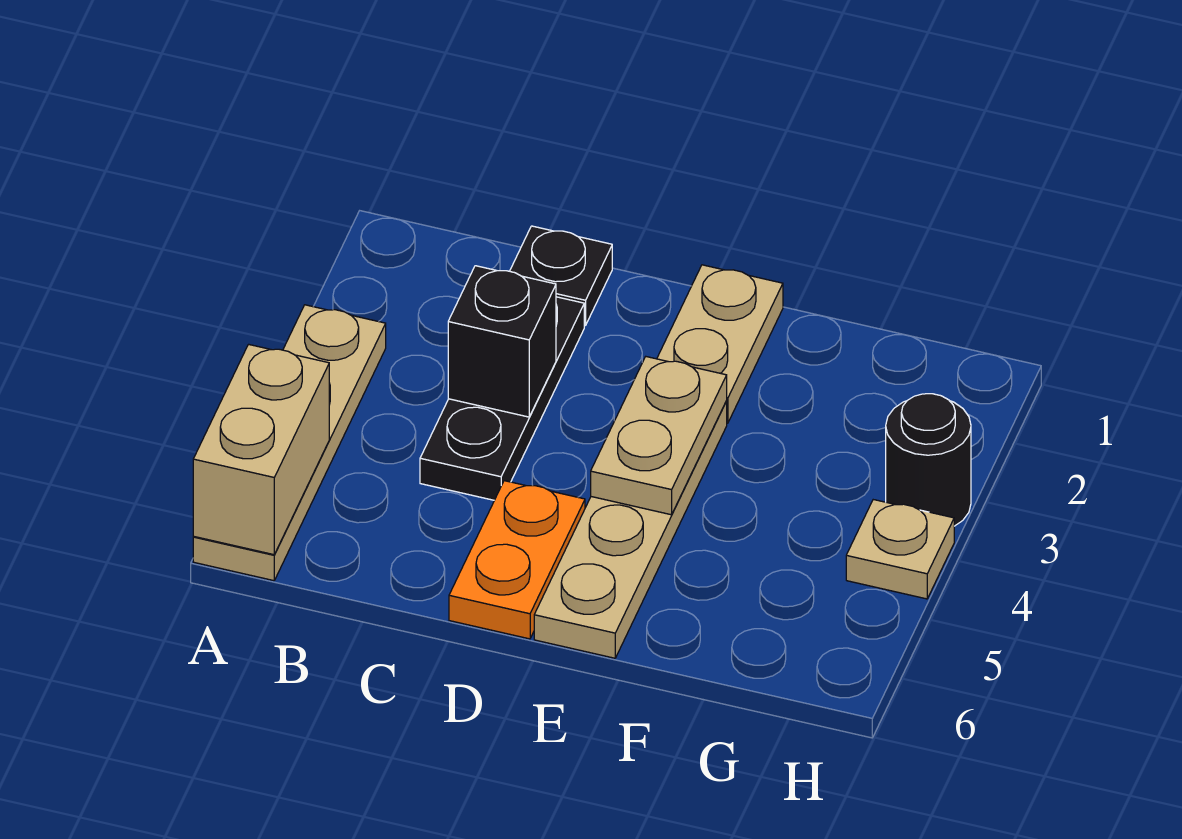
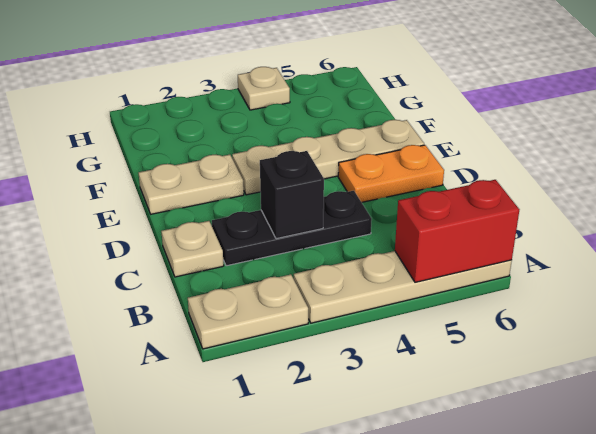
tan 1x2 brick [193,344,329,555] -> red 1x2 brick [395,180,519,282]
black 1x1 plate [510,226,612,325] -> tan 1x1 plate [161,221,224,277]
tan 1x2 plate [591,357,727,515] -> tan 1x2 plate moved to [188,274,308,349]
black 1x1 round brick [886,394,971,526] -> none

